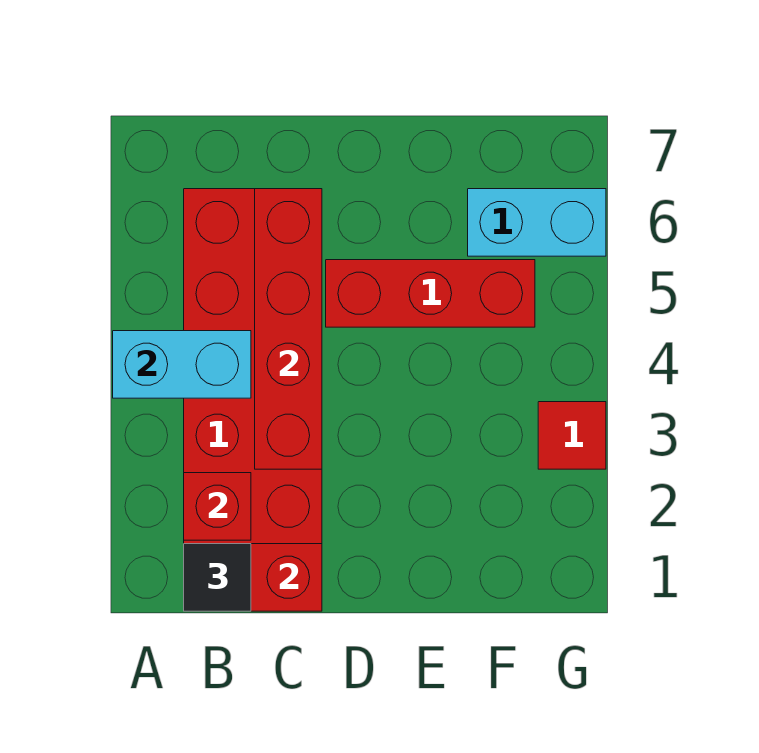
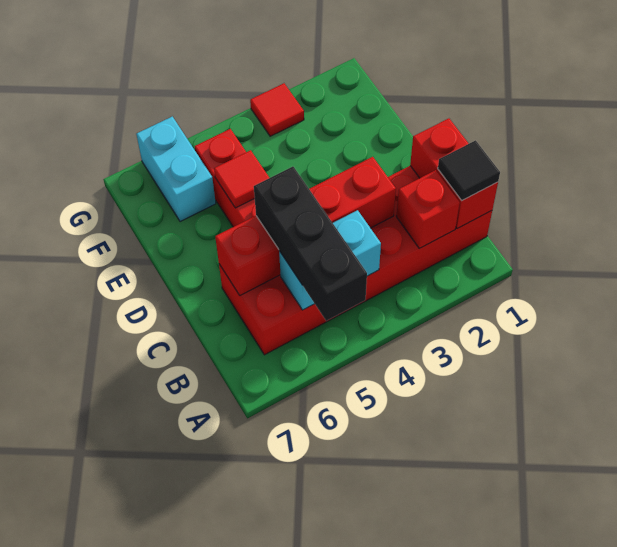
cyan 1x2 brick [113,331,251,398] -> cyan 1x2 brick turned to [279,210,381,310]
none -> black 1x3 brick [254,167,367,321]
none -> red 1x1 tile [214,150,269,208]

